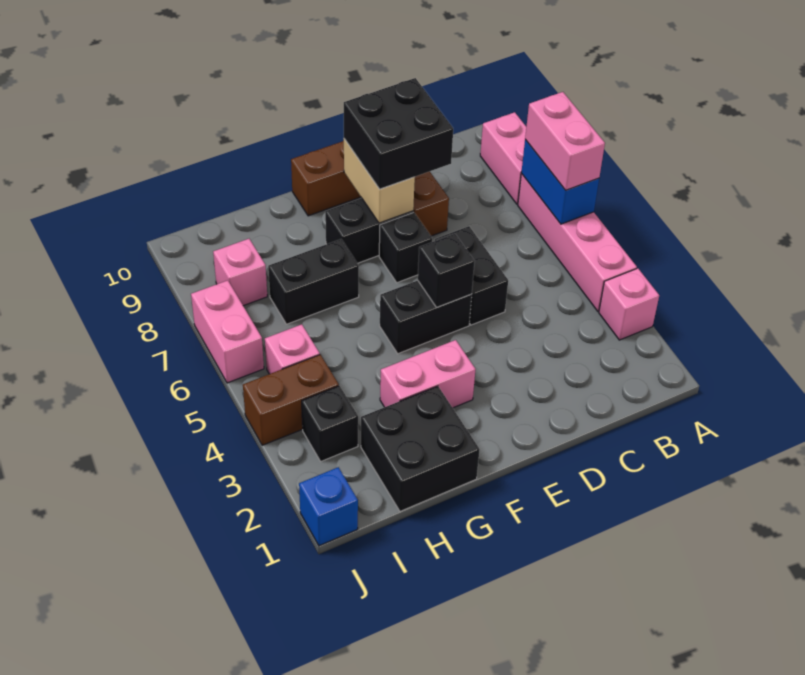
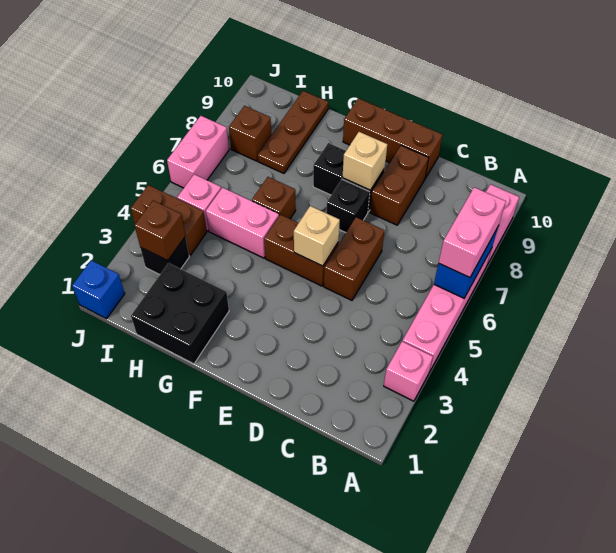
black 1x2 brick [435,226,508,325] -> brown 1x2 brick [324,217,384,300]
black 2x2 brick [344,78,453,189] -> none
black 1x2 brick [380,281,472,354] -> brown 1x2 brick [264,215,338,286]
black 1x1 brick [418,234,475,307] -> tan 1x1 brick [294,206,340,266]
tan 1x2 brick [344,139,415,223] -> tan 1x1 brick [343,132,387,190]
pink 1x2 brick [380,340,476,408] -> pink 1x2 brick moved to [206,188,279,258]
none -> brown 1x1 brick [252,177,296,219]
black 1x2 brick [268,239,359,324] -> none
none -> brown 1x3 plate [258,91,328,173]
none -> brown 1x1 brick [135,201,185,261]
pink 1x1 brick [213,239,267,306] -> brown 1x1 brick [229,106,271,161]

